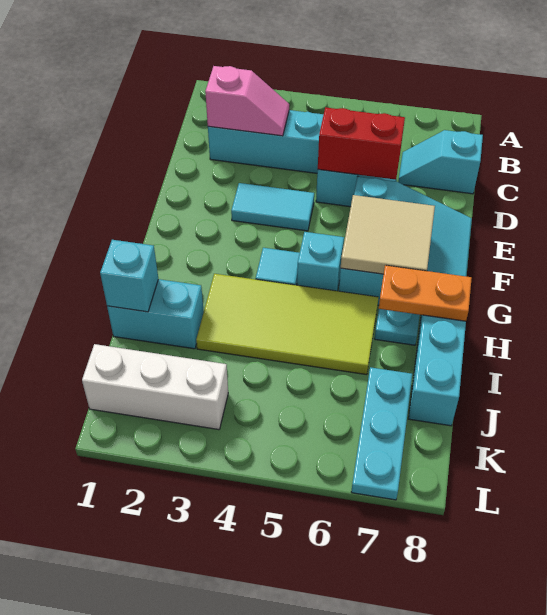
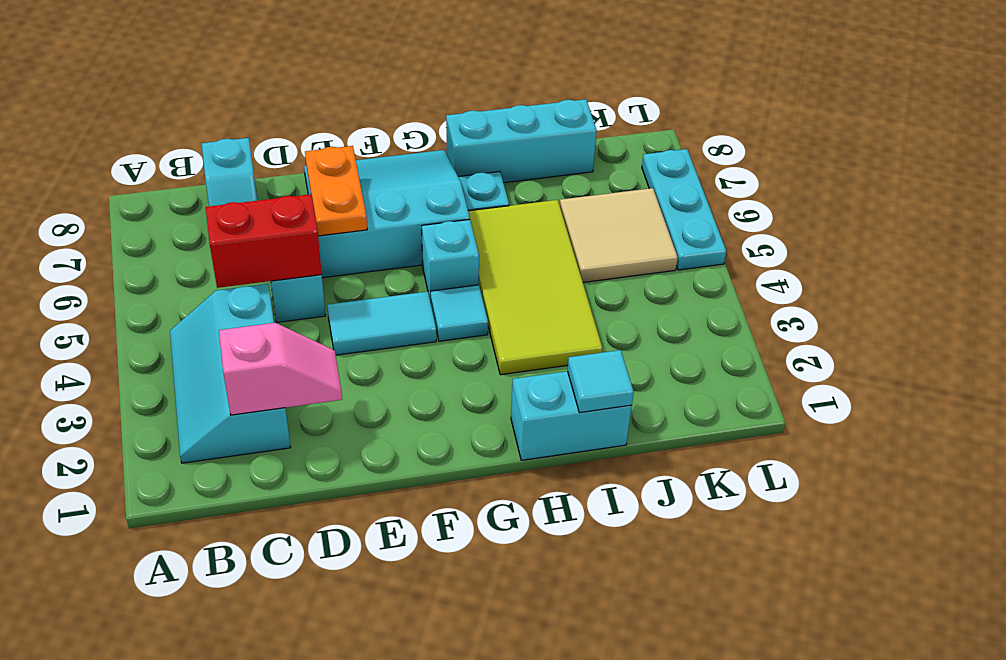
pink 1x2 slope [205,66,289,136] -> pink 1x2 slope turned to [219,323,342,415]
red 1x2 brick [318,107,405,180] -> red 1x2 brick turned to [206,194,322,288]
cyan 1x2 tile [231,183,314,231] -> cyan 1x2 tile turned to [327,292,436,355]
tan 2x2 tile [341,195,435,274] -> tan 2x2 tile moved to [560,188,678,282]
orange 1x2 plate [379,265,472,321] -> orange 1x2 plate moved to [305,146,367,236]
cyan 1x2 brick [107,279,204,349] -> cyan 1x2 brick turned to [511,371,632,460]
cyan 1x1 brick [100,240,158,312] -> cyan 1x1 tile [568,350,634,413]
cyan 1x3 plate [351,367,412,500] -> cyan 1x3 plate turned to [642,149,726,270]
white 1x3 brick [82,344,228,430] -> none

